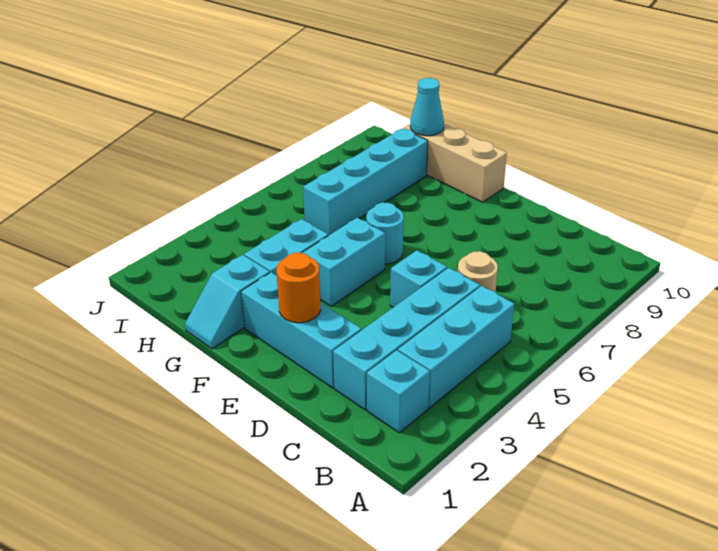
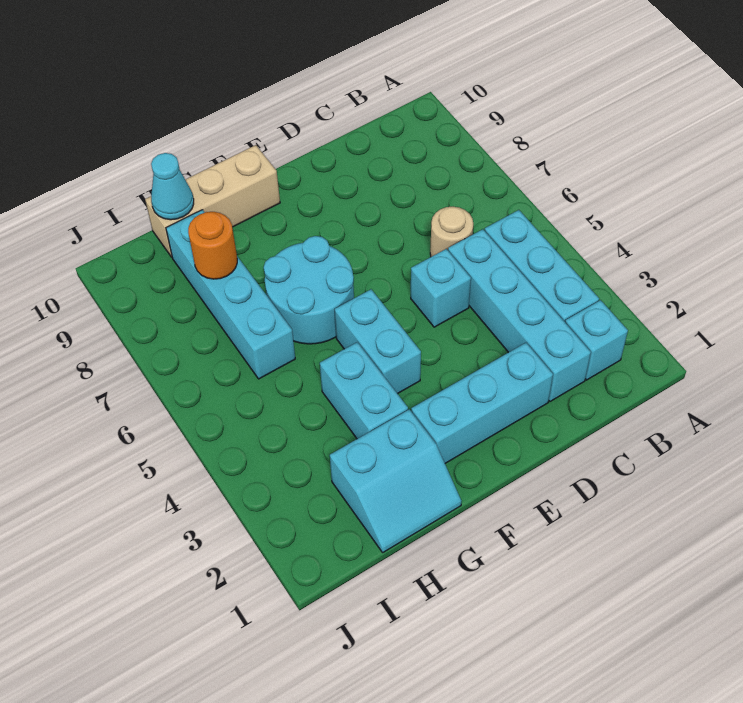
orange 1x1 round brick [276,253,321,323] -> orange 1x1 round brick moved to [188,212,237,279]
cyan 1x1 round brick [366,203,404,264] -> cyan 2x2 round brick [264,236,354,344]
cyan 1x2 slope [185,255,270,349] -> cyan 2x2 slope [330,409,461,552]

